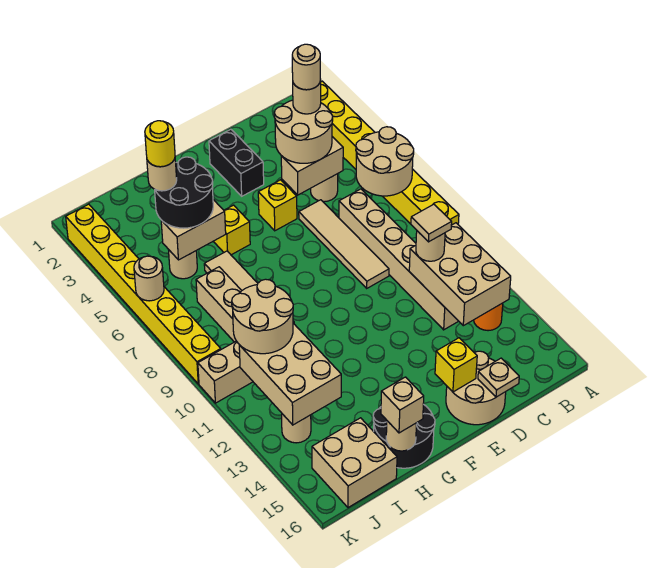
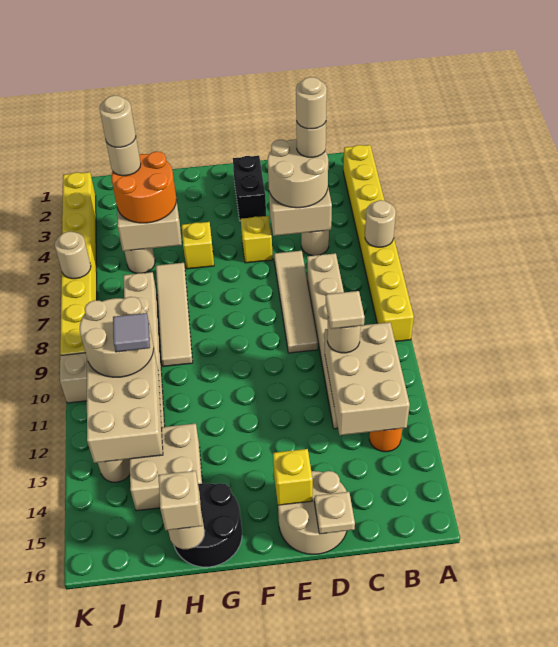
tan 2x2 round brick [356,127,414,196] -> tan 1x1 round brick [365,200,396,247]
black 2x2 round brick [155,157,213,228] -> orange 2x2 round brick [111,151,176,223]
yellow 1x1 round brick [145,121,175,167] -> tan 1x1 round brick [99,95,136,147]
none -> grey 1x1 tile [113,313,150,352]
tan 2x2 brick [312,418,397,508] -> tan 2x2 brick moved to [129,423,202,511]

